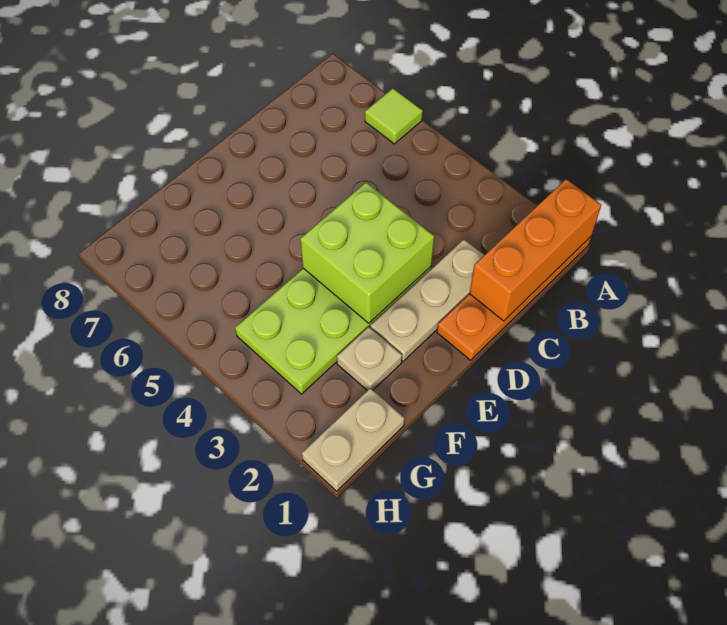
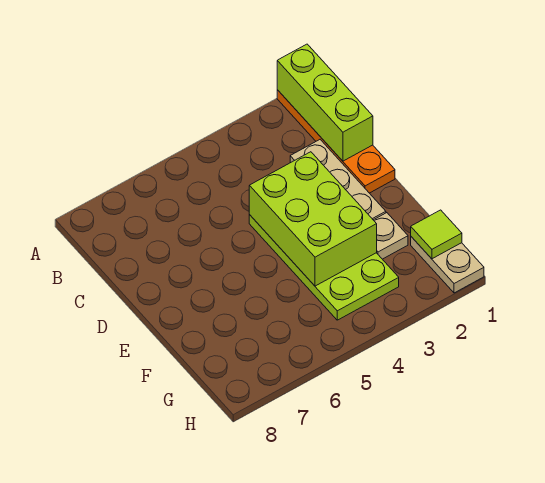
orange 1x3 brick [470,179,601,321] -> lime 1x3 brick [277,44,373,161]
lime 1x1 tile [365,88,423,144] -> lime 1x1 tile moved to [411,210,462,259]
lime 2x2 brick [301,182,434,323] -> lime 2x3 brick [249,152,377,286]

